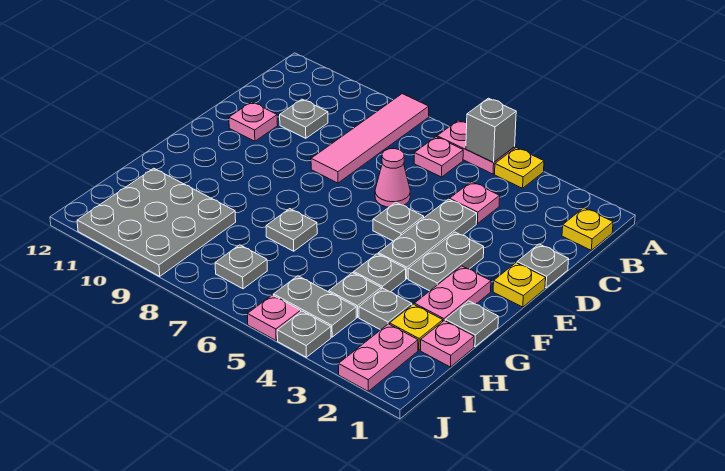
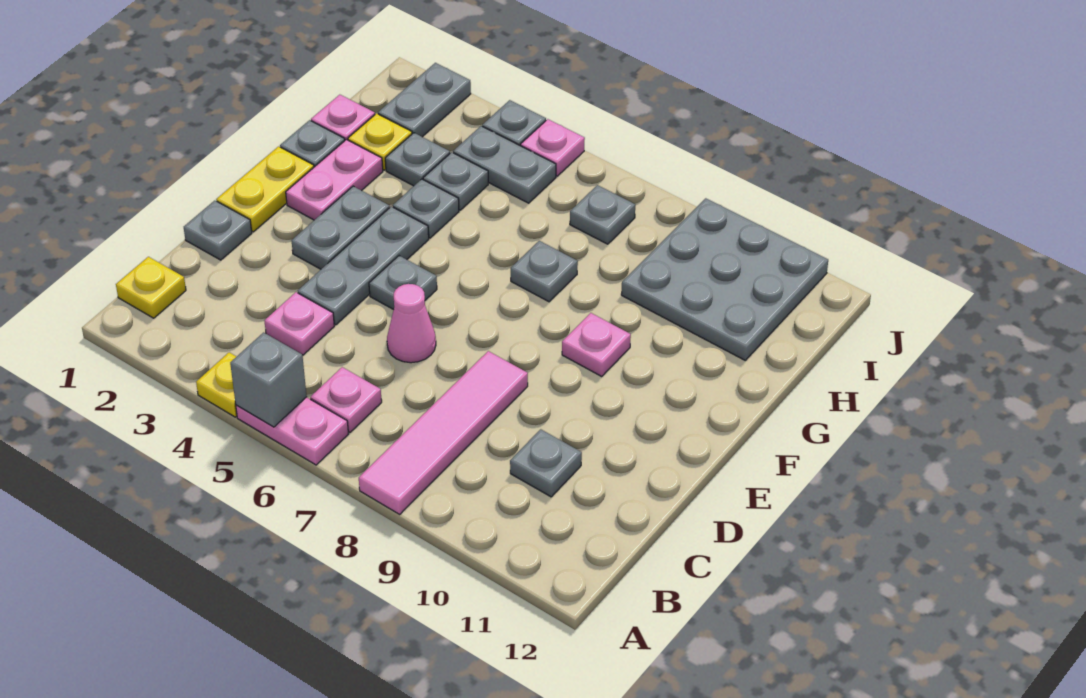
pink 1x1 plate [229,102,278,141] -> pink 1x1 plate moved to [562,313,631,376]
yellow 1x1 plate [493,263,546,307] -> yellow 1x2 plate [216,146,314,232]
pink 1x2 plate [339,324,418,391] -> grey 1x2 plate [378,63,471,137]

